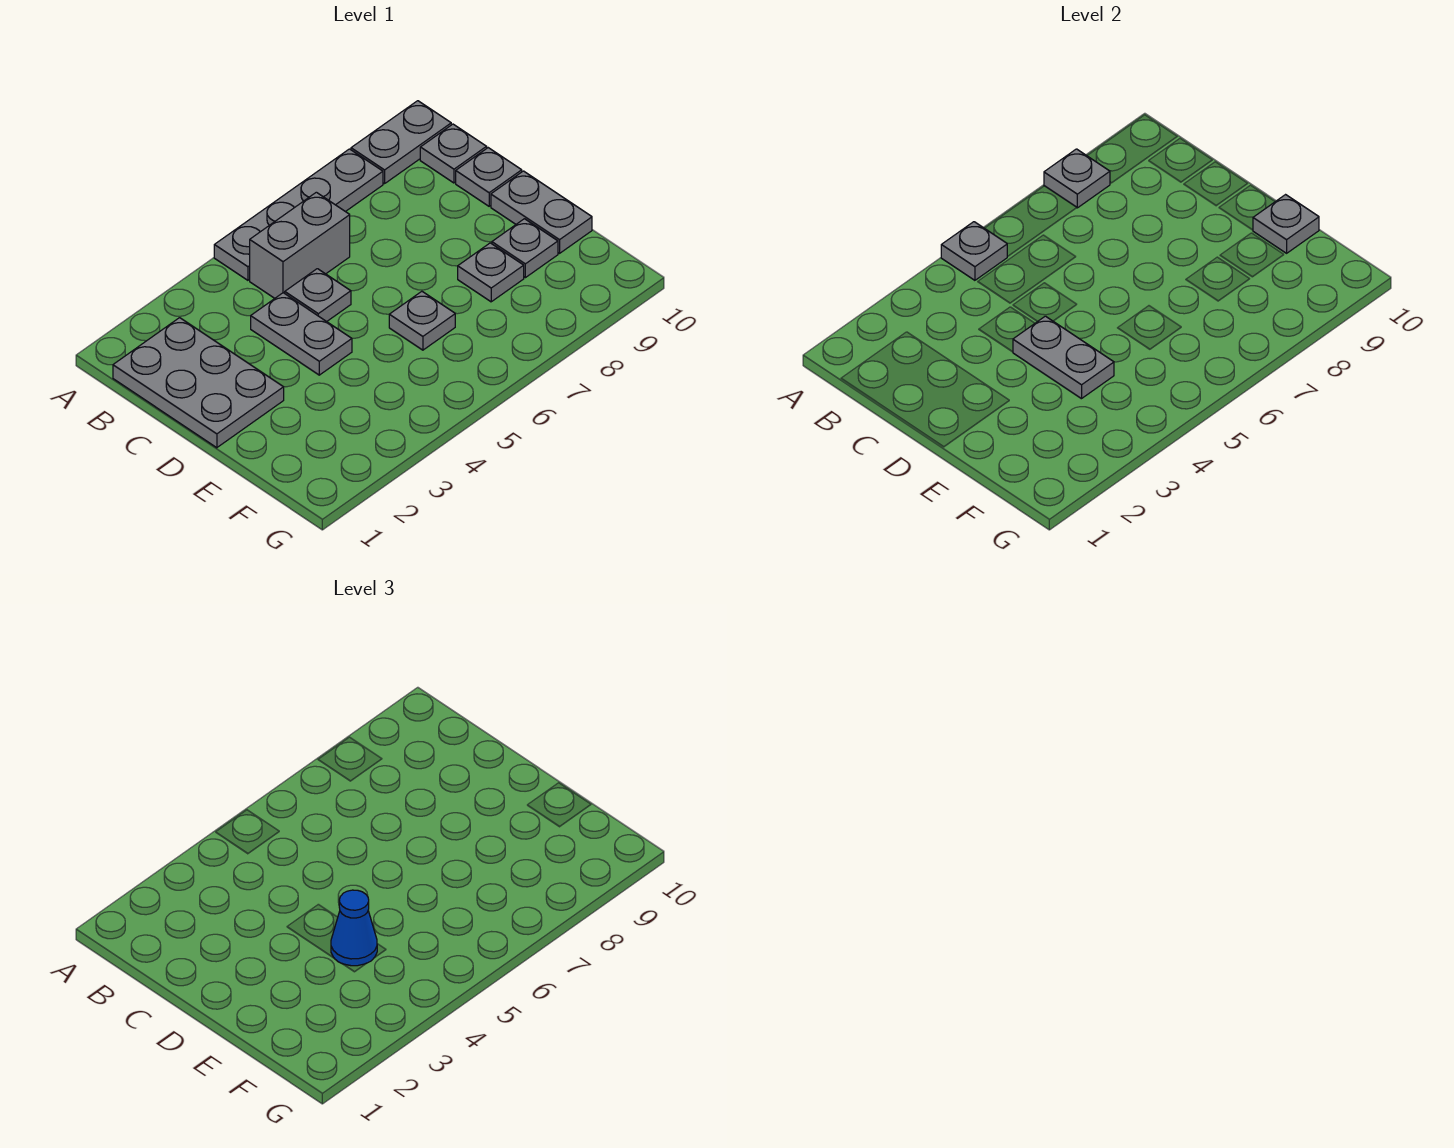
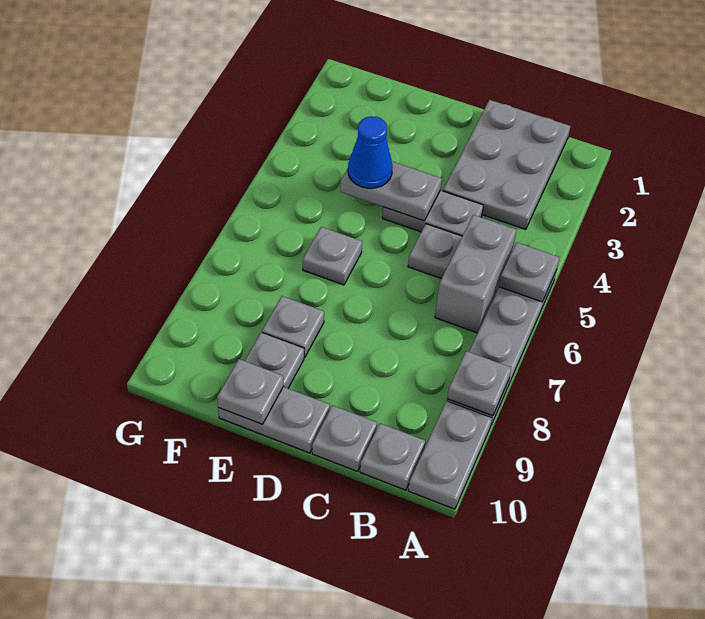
grey 2x3 plate [113,318,284,448] -> grey 2x3 plate turned to [443,100,570,229]

